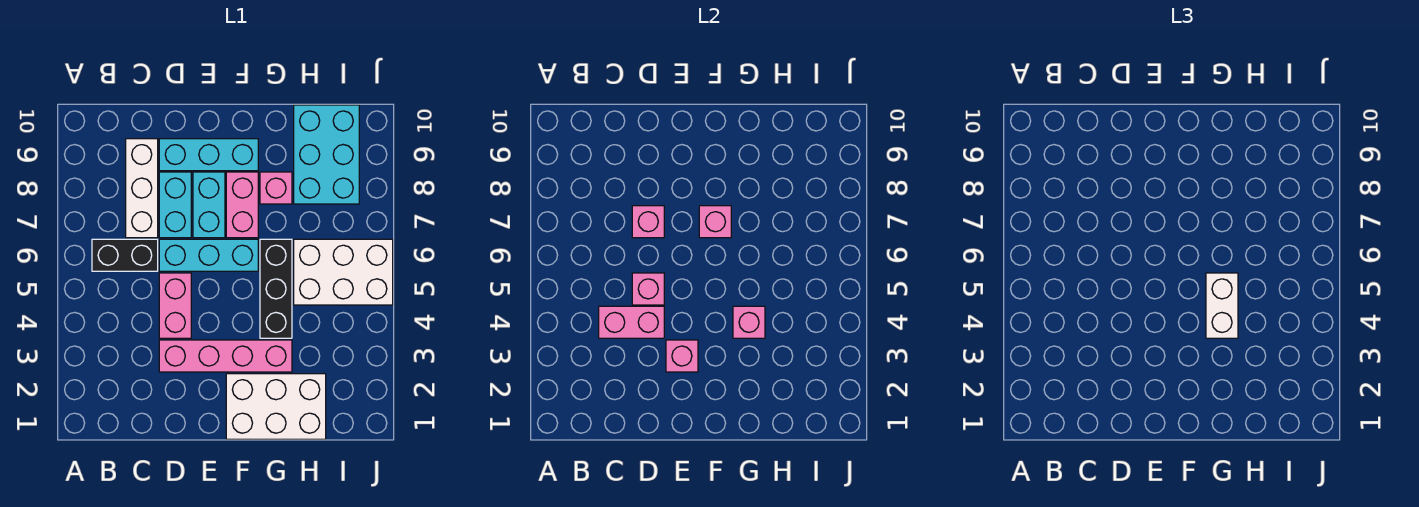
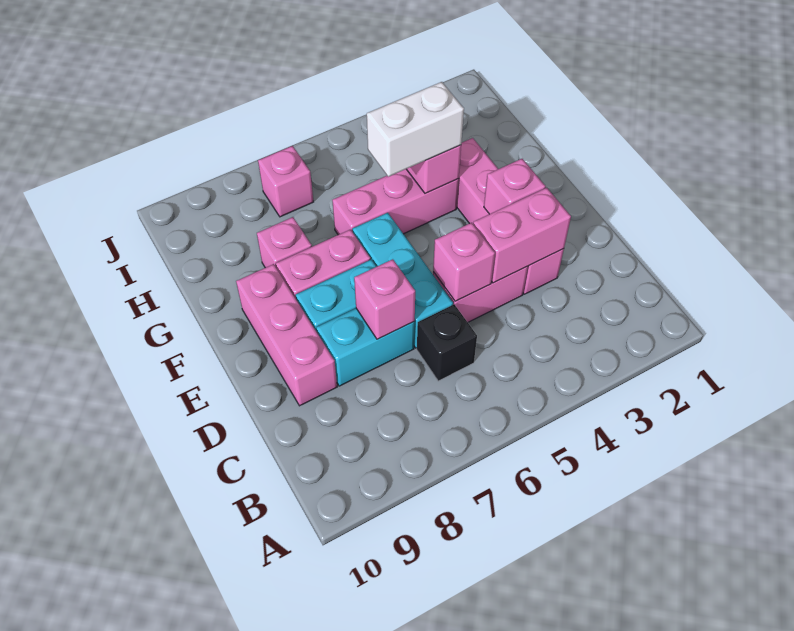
black 1x2 brick [92,239,158,271] -> black 1x1 brick [417,304,477,381]
pink 1x2 brick [599,306,664,338] -> pink 1x2 brick turned to [473,187,571,283]
white 1x3 brick [126,139,158,238] -> none
cyan 1x3 brick [159,139,258,171] -> pink 1x3 brick [236,264,337,406]
white 2x3 brick [226,374,326,439] -> none
pink 1x1 brick [699,206,731,238] -> pink 1x1 brick moved to [258,146,314,217]
black 1x3 brick [260,239,292,338] -> pink 1x3 brick [332,169,459,235]
white 2x3 brick [294,239,393,305] -> none
cyan 2x3 brick [294,105,359,204] -> none

